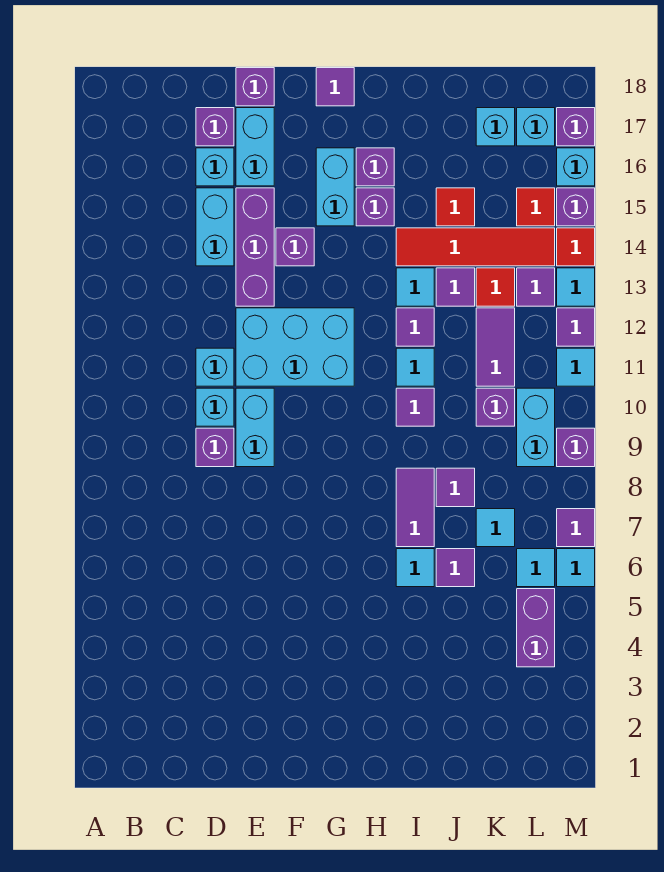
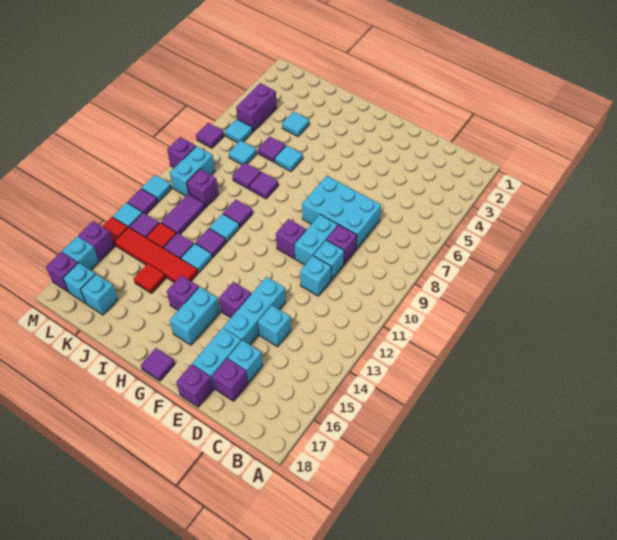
cyan 1x2 brick [196,188,234,266] -> cyan 1x1 brick [258,305,291,347]
cyan 2x3 brick [236,308,354,386] -> cyan 2x3 brick moved to [302,176,381,249]
purple 1x3 brick [236,188,274,306] -> cyan 1x3 brick [224,277,285,345]
purple 1x1 brick [356,148,394,186] -> purple 1x1 brick moved to [276,219,306,258]
purple 1x2 tile [396,468,434,547] -> purple 1x1 tile [250,172,278,199]
red 1x1 tile [517,188,555,226] -> none
cyan 1x1 tile [557,549,595,587] -> cyan 1x1 tile moved to [282,112,309,137]

